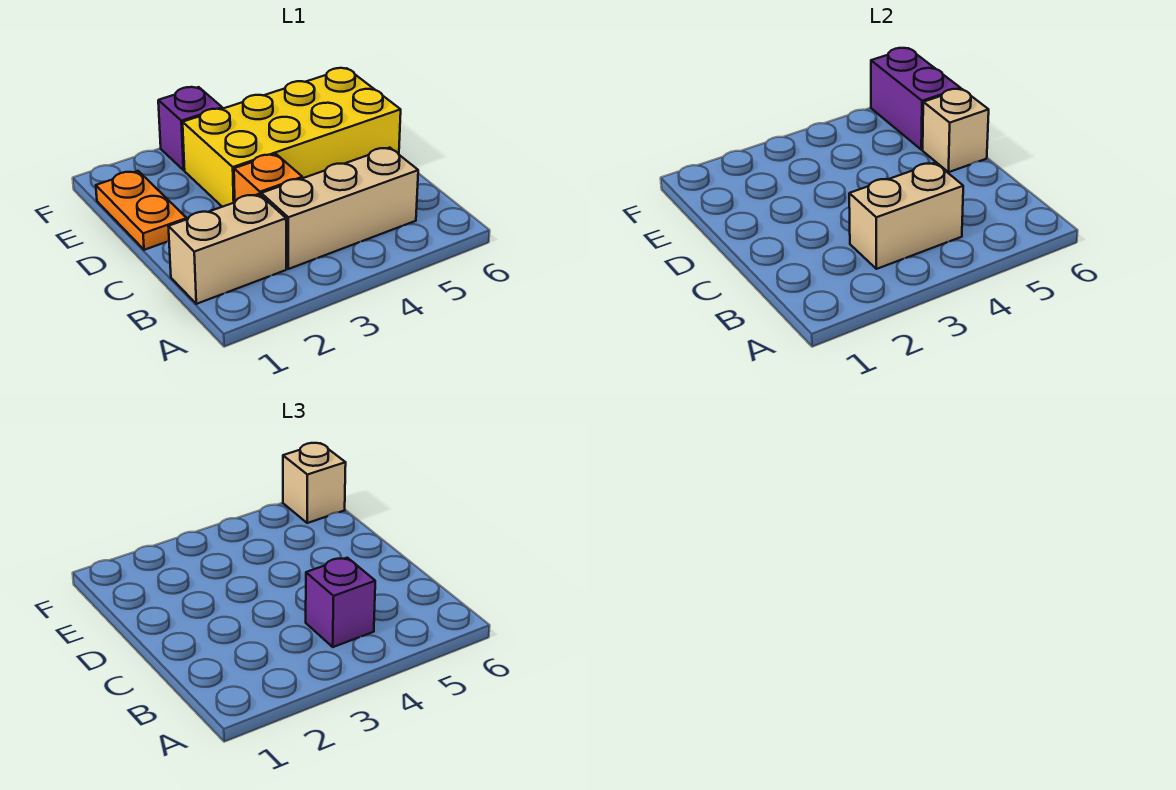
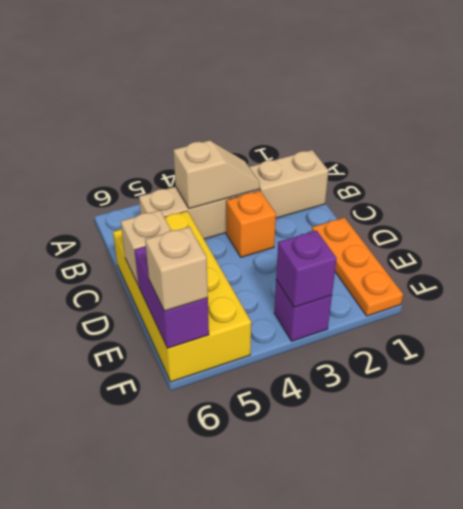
tan 1x2 brick [849,163,963,269] -> tan 1x2 slope [173,140,260,209]
purple 1x1 brick [306,558,375,647] -> purple 1x1 brick moved to [276,230,337,307]
orange 1x2 plate [96,171,187,250] -> orange 1x3 plate [312,218,403,316]
yellow 2x4 brick [183,68,401,207] -> yellow 2x4 brick turned to [113,211,251,382]

